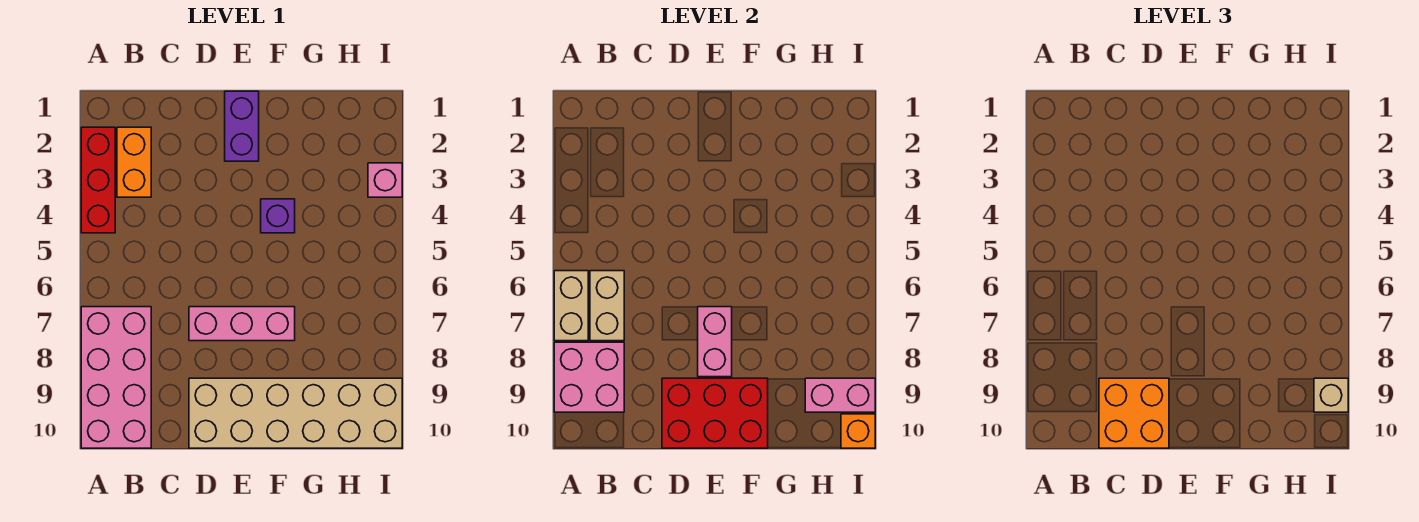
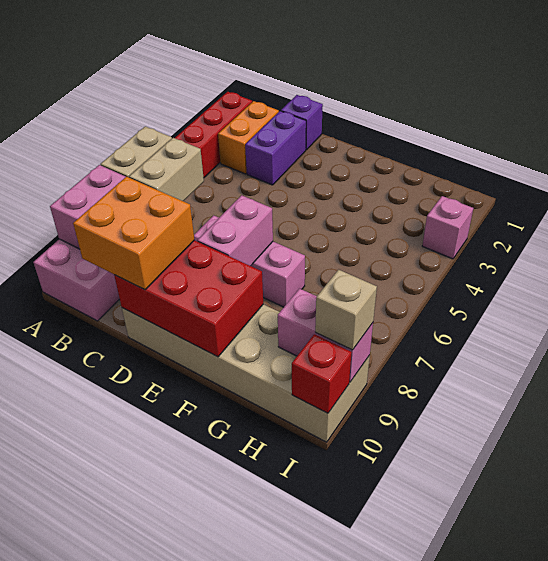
purple 1x2 brick [225,91,259,161] -> purple 1x2 brick moved to [245,111,306,185]
purple 1x1 brick [261,199,295,233] -> purple 1x1 brick moved to [281,95,323,150]
orange 1x1 brick [841,414,875,448] -> red 1x1 brick [292,334,352,413]

